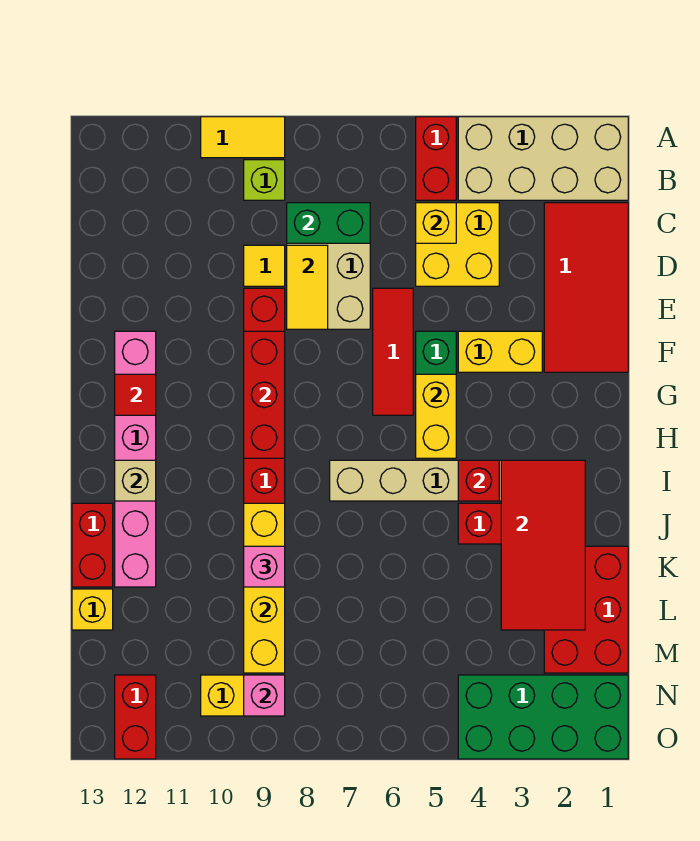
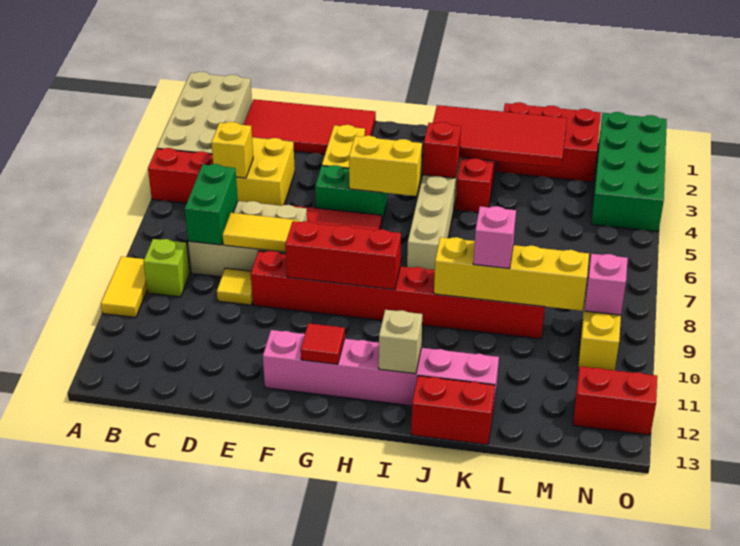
yellow 1x1 brick [72,589,113,630] -> none

